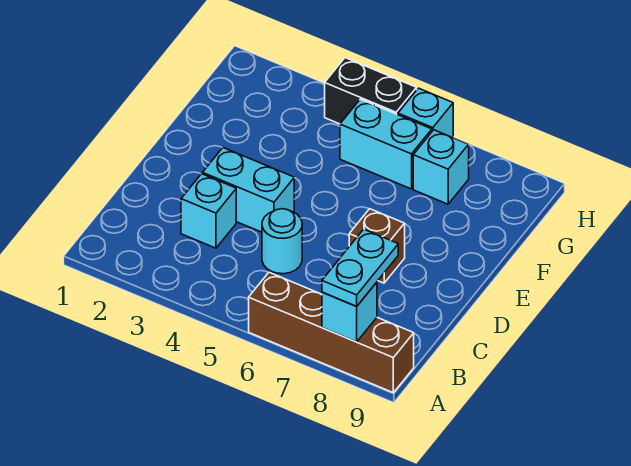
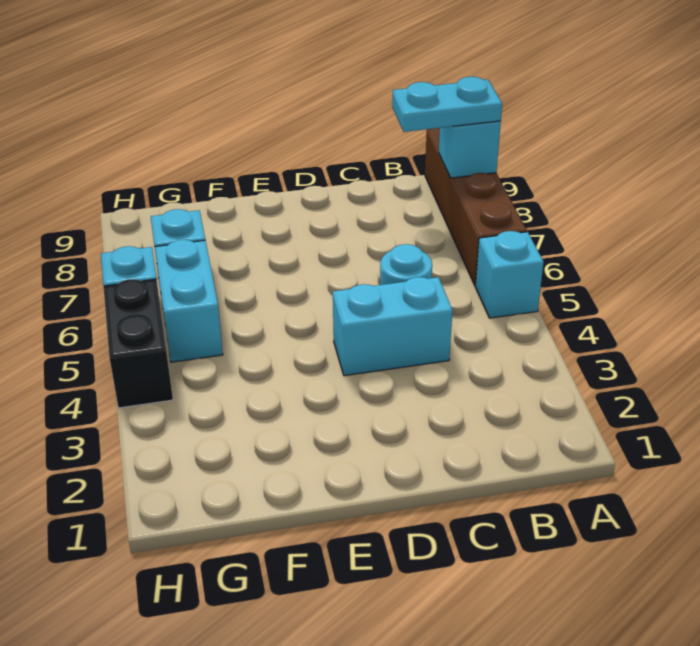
cyan 1x1 brick [181,174,236,248] -> cyan 1x1 brick moved to [476,231,544,318]
cyan 1x2 brick [203,148,294,232] -> cyan 1x2 brick turned to [333,277,453,376]
brown 1x1 brick [349,209,405,283] -> none

